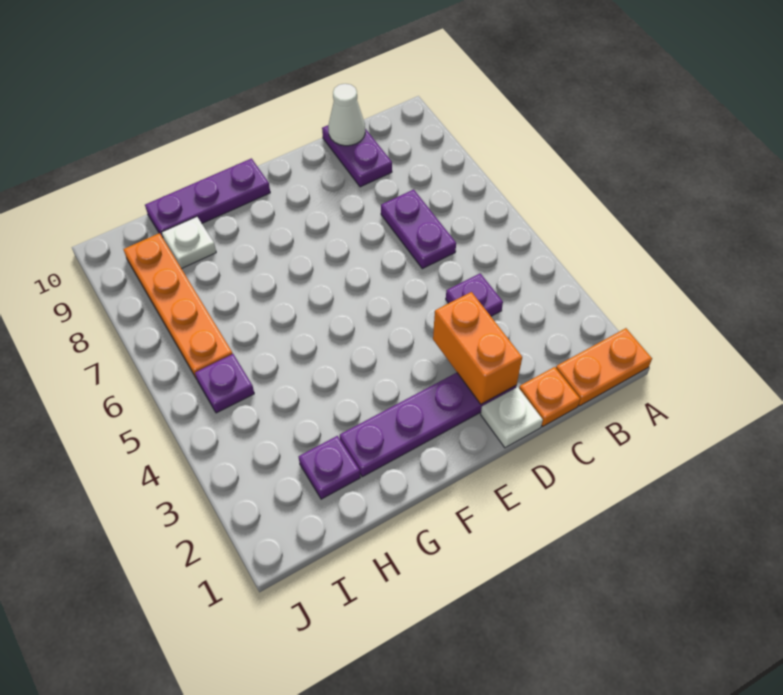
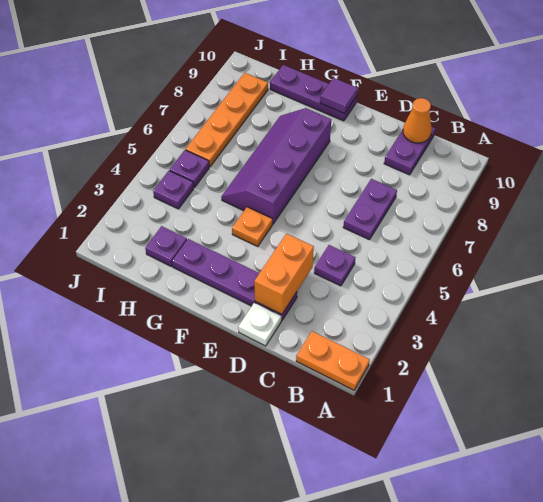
orange 1x1 plate [519,367,580,427] -> orange 1x1 plate moved to [232,207,272,247]
white 1x1 cone [328,84,365,146] -> orange 1x1 cone [403,98,432,143]
none -> purple 2x4 slope [221,108,331,224]
none -> purple 1x1 tile [320,78,358,114]
white 1x1 plate [162,217,216,269] -> none
none -> purple 1x1 plate [153,171,194,209]

